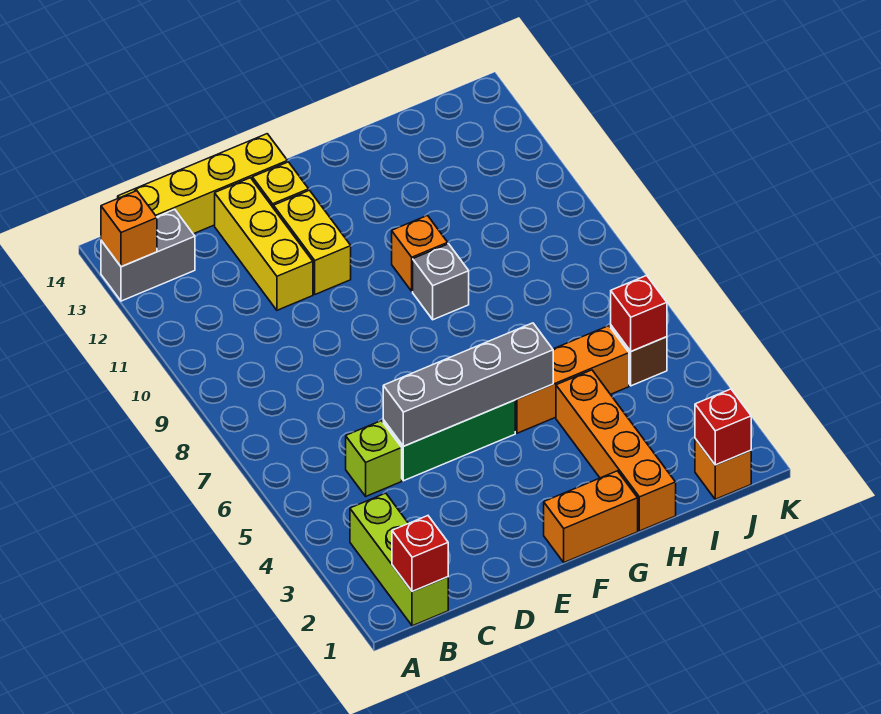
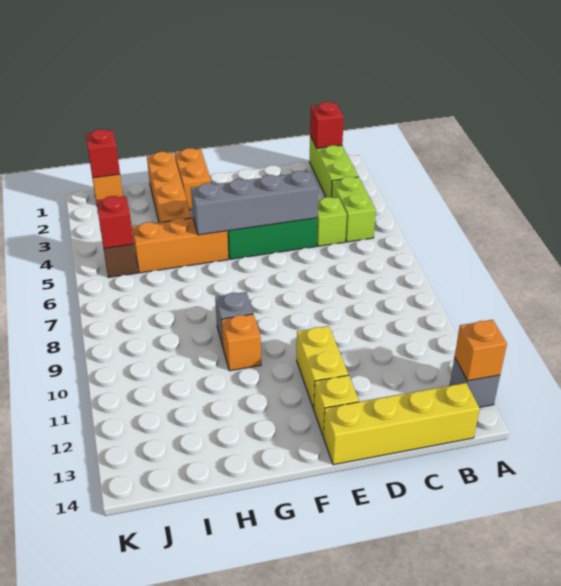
grey 1x2 brick [101,209,195,301] -> grey 1x1 brick [450,357,500,407]
none -> lime 1x2 brick [332,177,376,242]
yellow 1x3 brick [215,178,313,310] -> none
orange 1x2 brick [544,471,638,562] -> orange 1x2 brick turned to [175,148,211,210]

